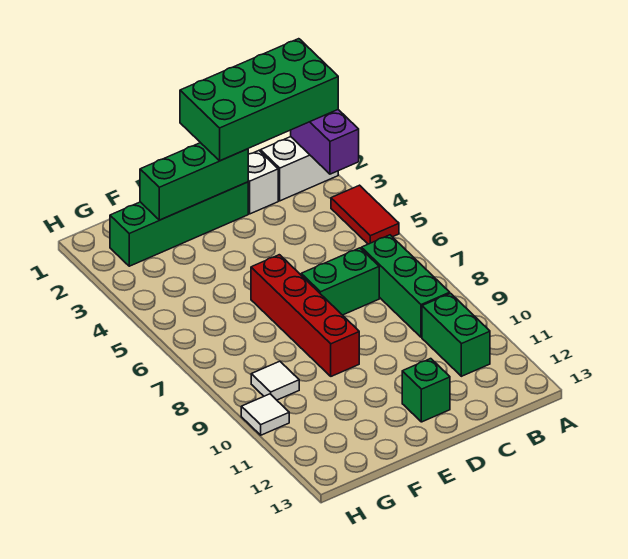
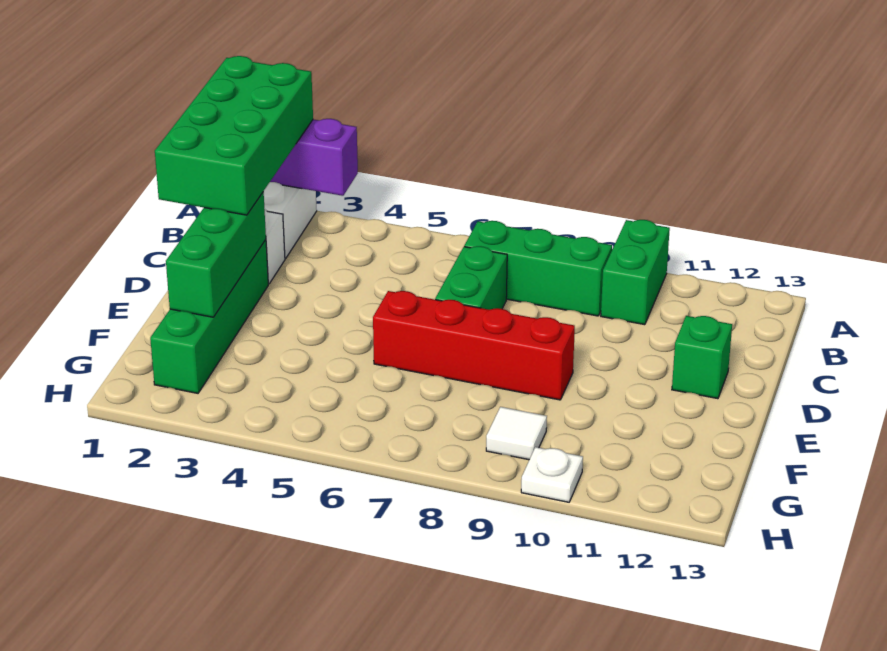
red 1x2 tile [331,185,399,244] -> none
green 1x2 brick [422,293,490,376] -> green 1x2 brick turned to [601,220,670,325]
white 1x1 tile [241,394,289,435] -> white 1x1 plate [521,447,583,502]

